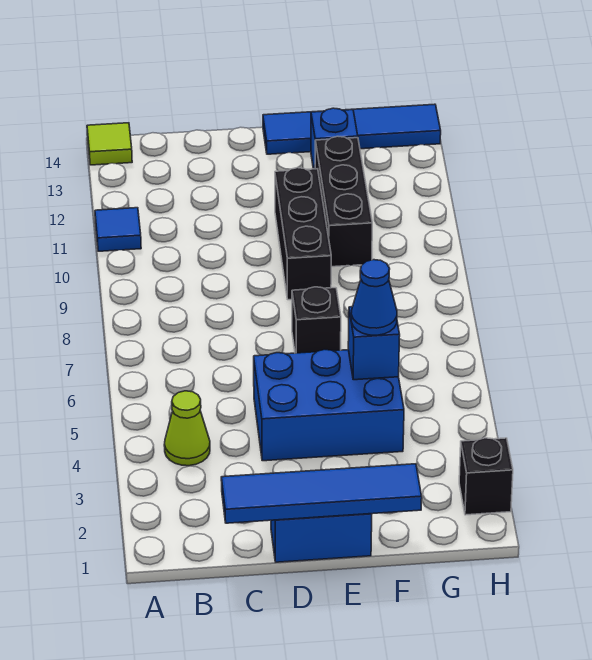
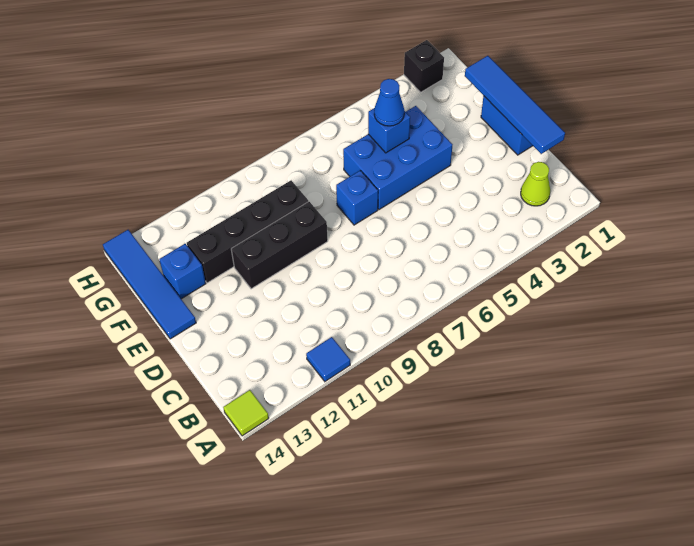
lime 1x1 cone [164,391,210,466] -> lime 1x1 cone moved to [521,162,550,206]
blue 2x3 brick [254,349,404,461] -> blue 2x3 brick turned to [343,106,452,210]
black 1x1 brick [292,287,341,353] -> blue 1x1 brick [336,170,378,225]
black 1x3 brick [315,136,372,267] -> black 1x4 brick [187,180,308,283]

